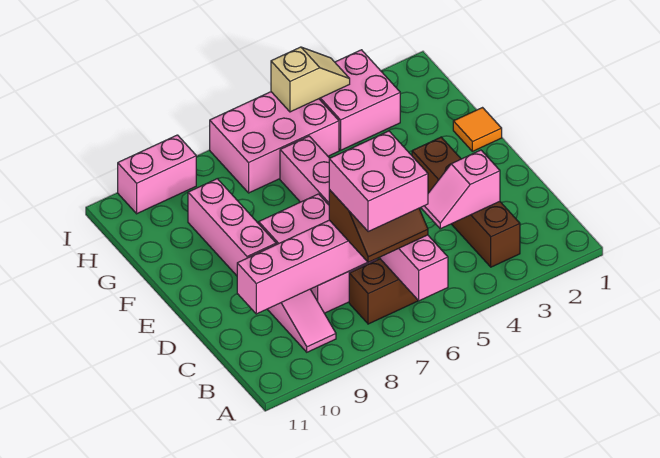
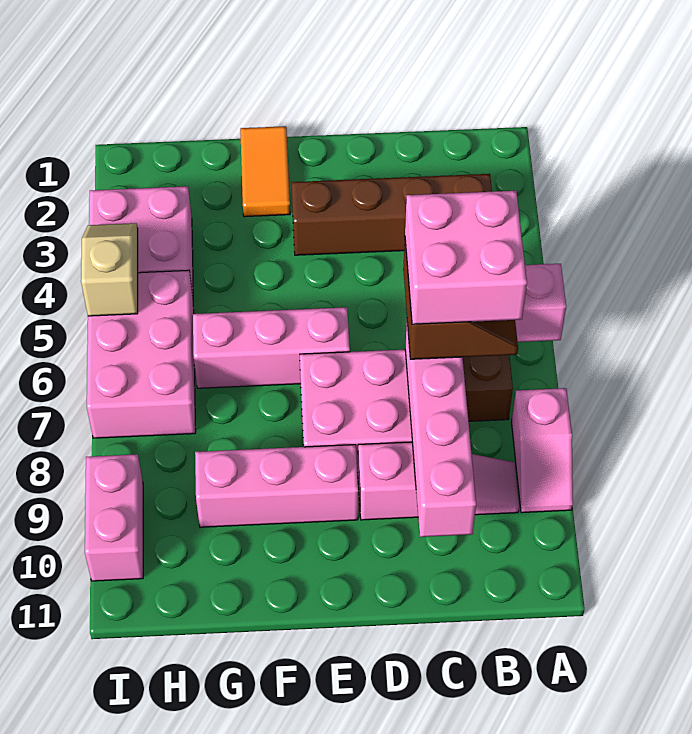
pink 1x2 slope [421,150,500,229] -> pink 1x2 slope moved to [511,388,573,513]
orange 1x1 tile [453,108,502,151] -> orange 1x2 tile [240,126,290,217]

